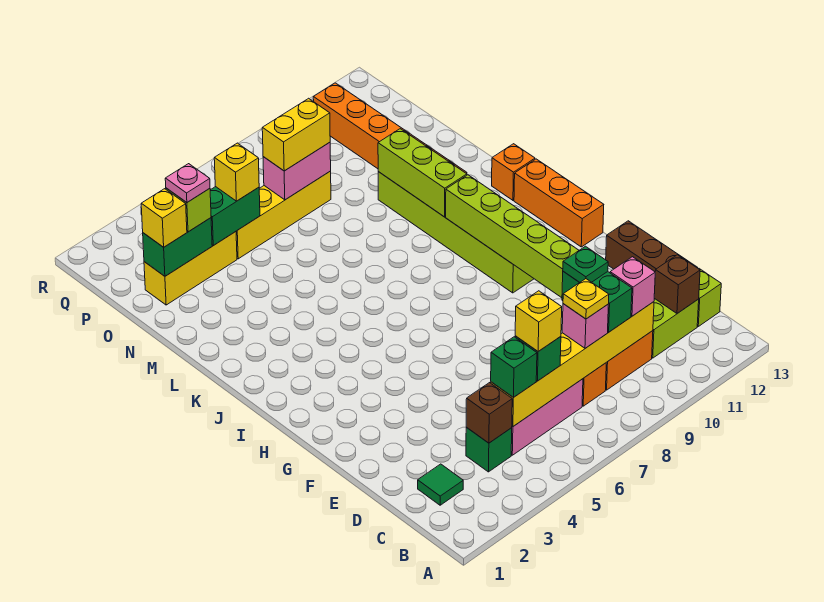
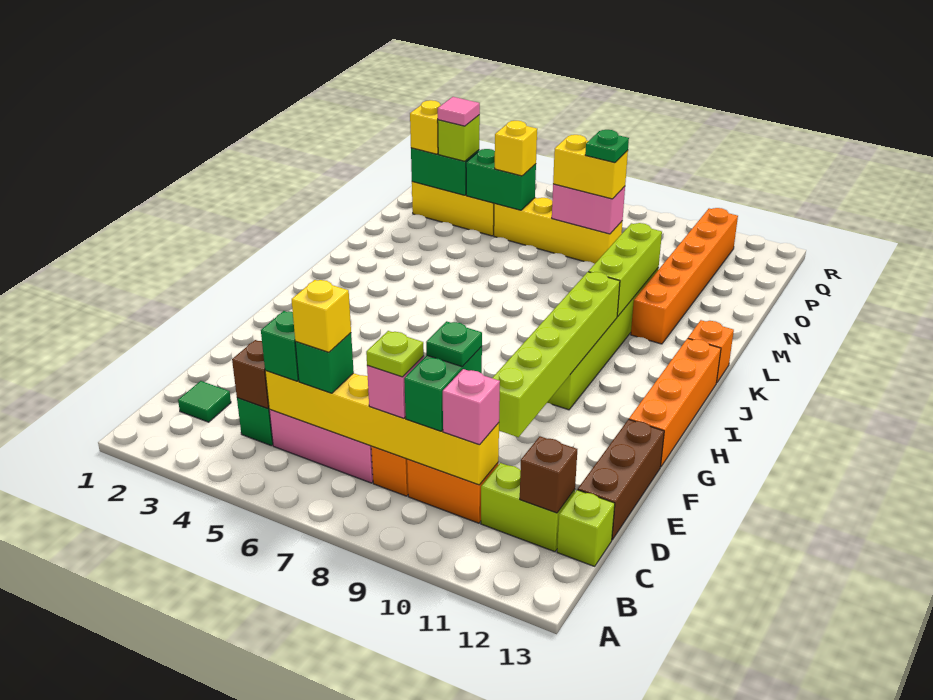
yellow 1x1 plate [563,279,609,319] -> lime 1x1 plate [366,331,424,377]
orange 1x3 brick [514,159,604,247] -> orange 1x4 brick [629,338,721,467]
pink 1x1 plate [165,164,210,202] -> pink 1x1 tile [438,97,480,126]
none -> green 1x1 plate [585,130,629,163]

